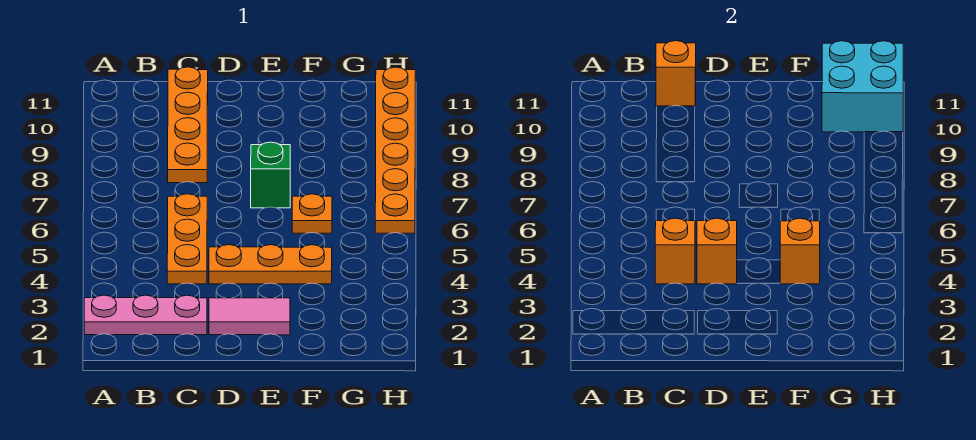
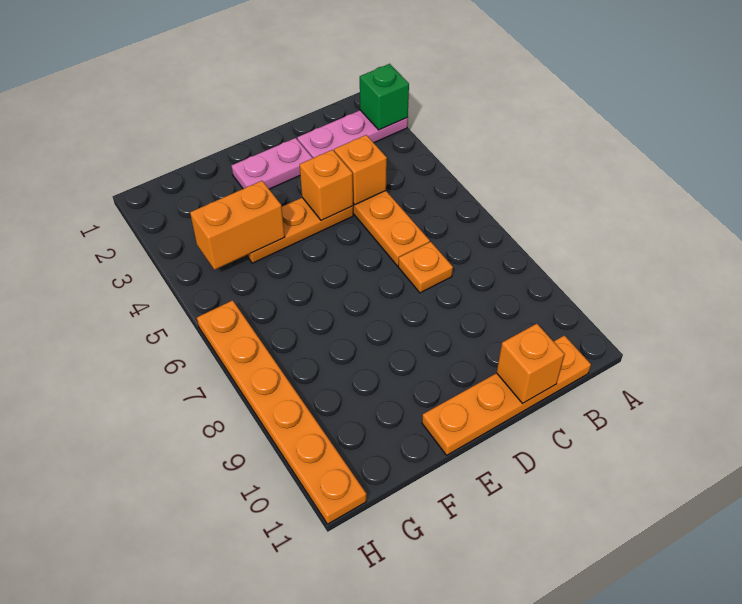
orange 1x4 plate [168,67,208,183] -> orange 1x4 plate turned to [422,335,591,455]
pink 1x2 tile [209,298,290,335] -> pink 1x2 plate [232,138,312,189]
green 1x1 brick [251,142,290,208] -> green 1x1 brick moved to [360,64,409,130]
orange 1x1 brick [780,218,820,284] -> orange 1x2 brick [190,181,285,270]
orange 1x1 plate [292,194,332,233] -> orange 1x1 plate moved to [398,242,453,293]
cyan 2x2 brick [822,41,903,132] -> none

